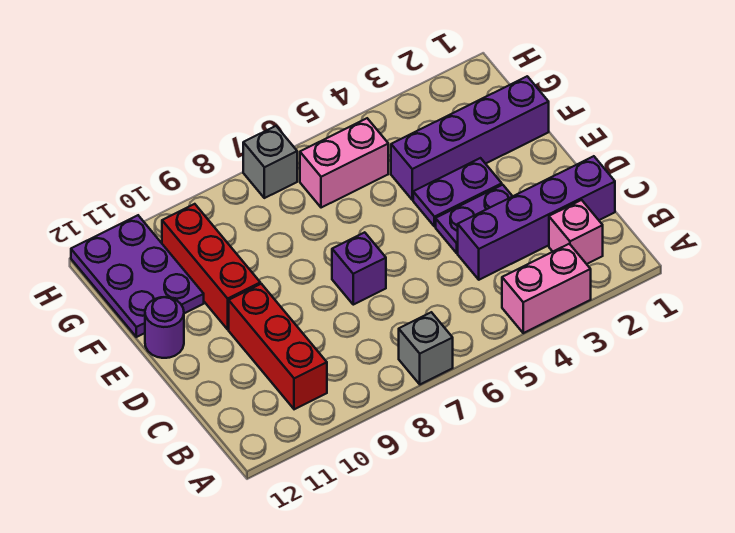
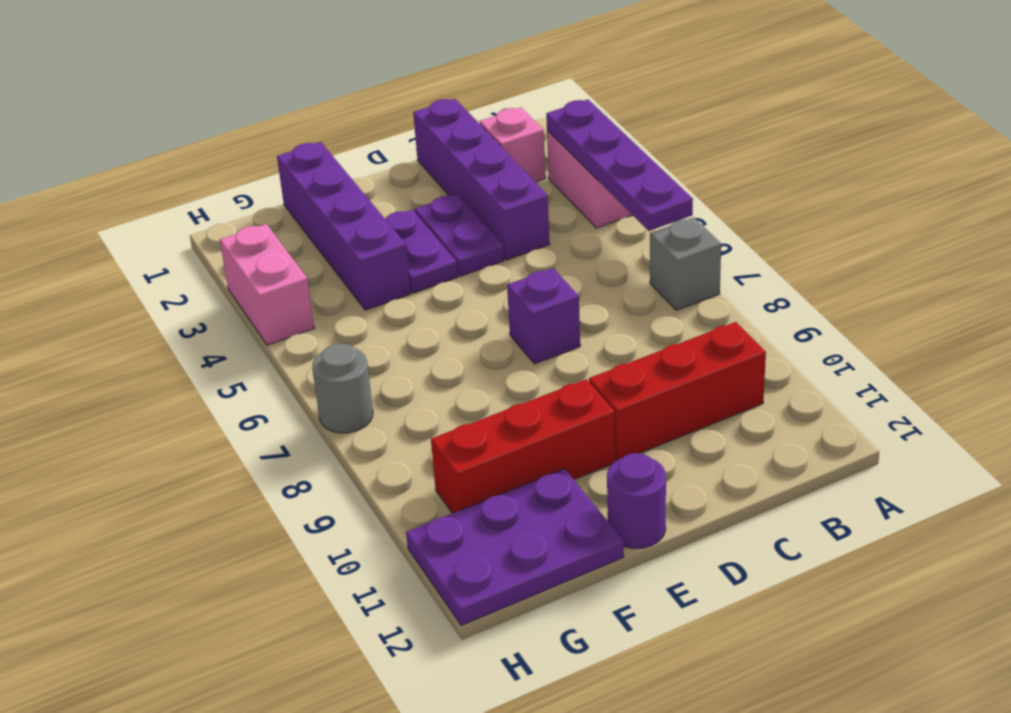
none -> purple 1x4 plate [546,100,693,231]
pink 1x2 brick [300,118,388,208] -> pink 1x2 brick moved to [220,224,314,345]
grey 1x1 brick [243,126,297,198] -> grey 1x1 round brick [312,343,373,433]

